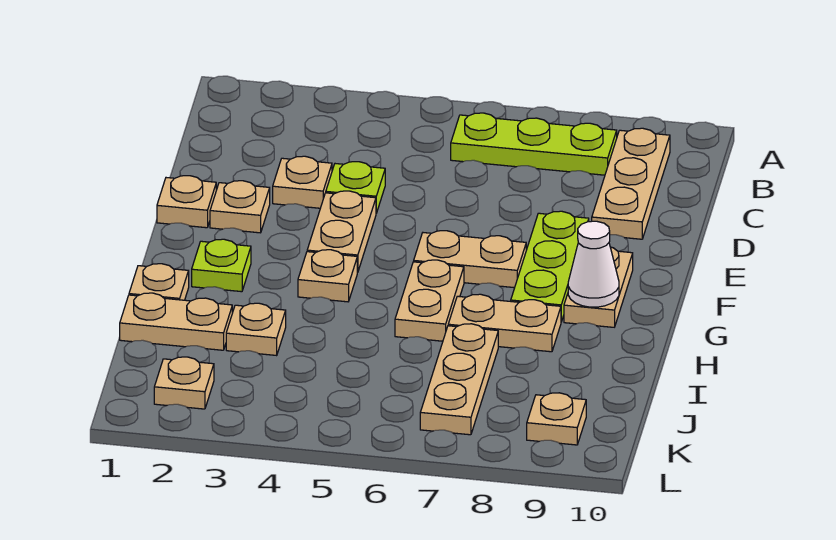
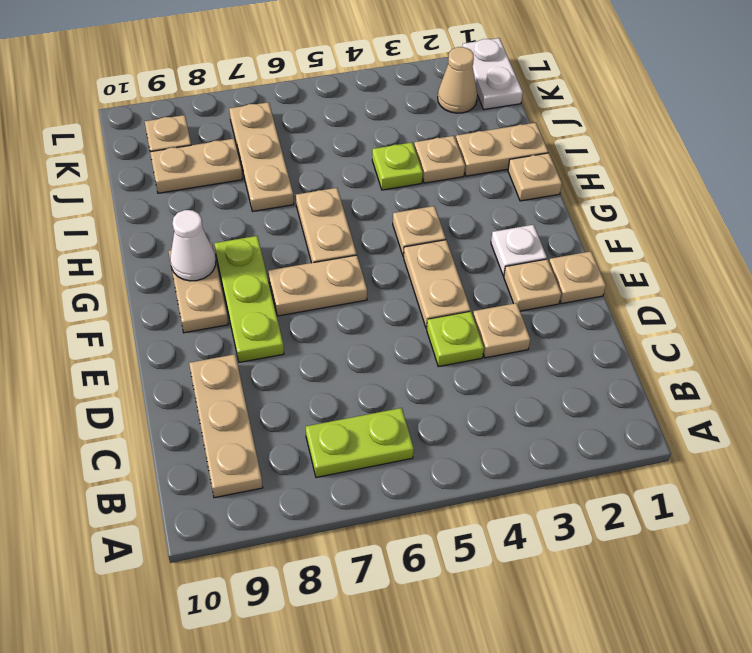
lime 1x3 plate [451,113,617,175] -> lime 1x2 plate [306,408,414,477]
none -> white 1x1 plate [491,225,547,276]
lime 1x1 plate [192,239,251,292] -> lime 1x1 plate moved to [372,143,423,190]
tan 1x2 plate [448,294,561,352] -> tan 1x2 plate moved to [150,139,242,193]
none -> white 1x2 plate [463,38,523,110]
tan 1x1 plate [154,357,214,409] -> tan 1x1 cone [438,47,477,113]

